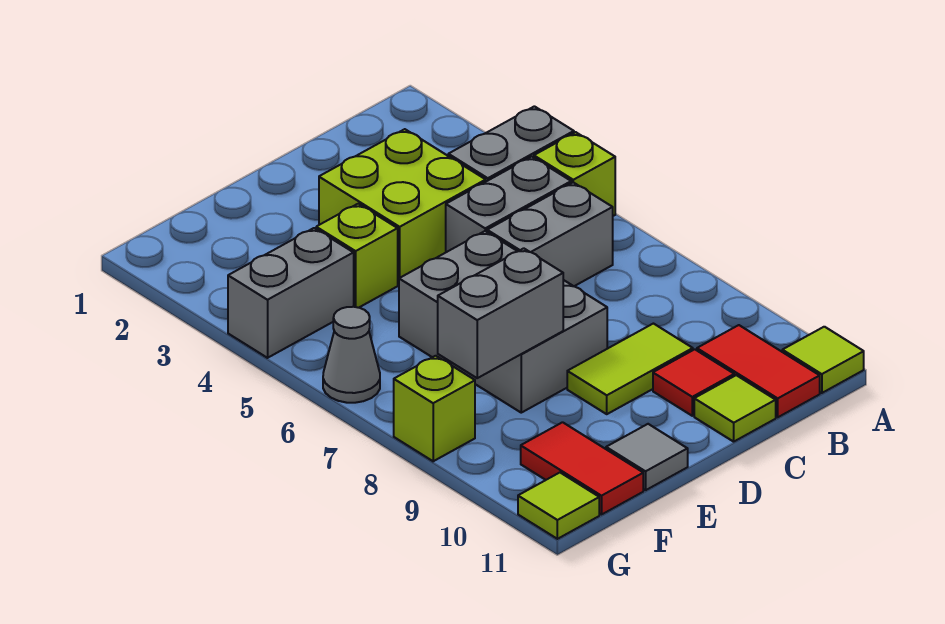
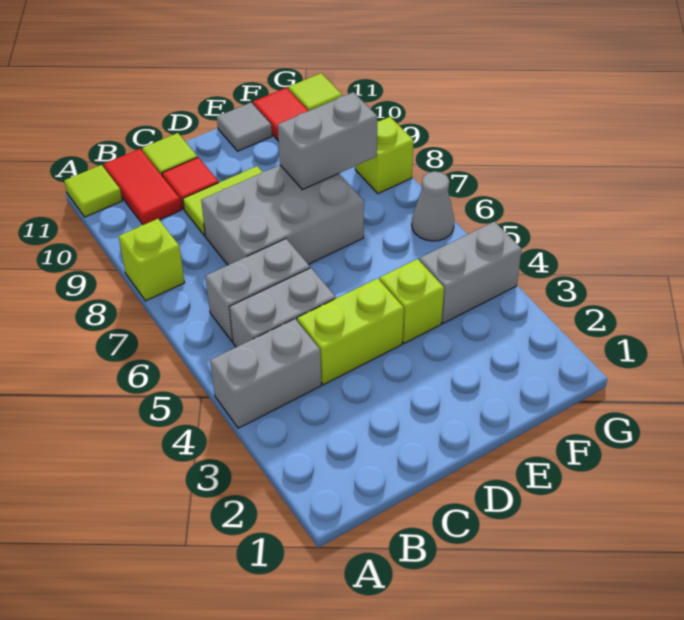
lime 1x1 brick [534,132,615,216] -> lime 1x1 brick moved to [119,219,185,301]
lime 2x2 brick [319,129,486,284] -> lime 1x2 brick [297,278,404,385]
grey 2x3 brick [399,231,607,413] -> grey 2x3 brick turned to [201,165,364,265]

